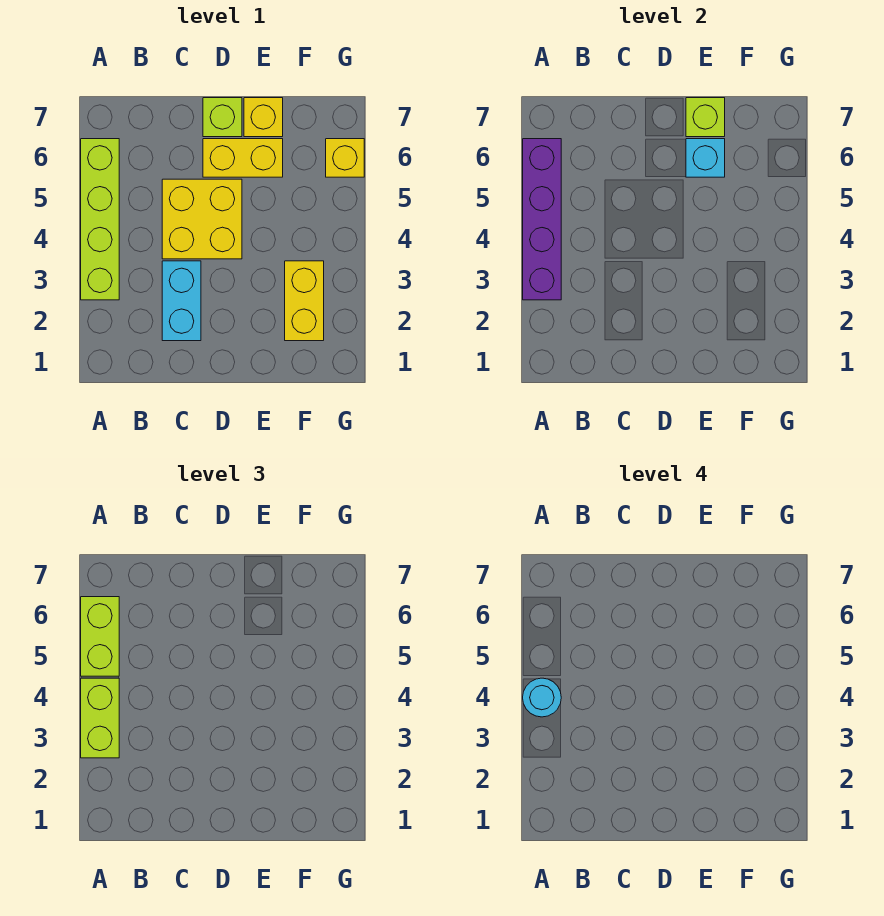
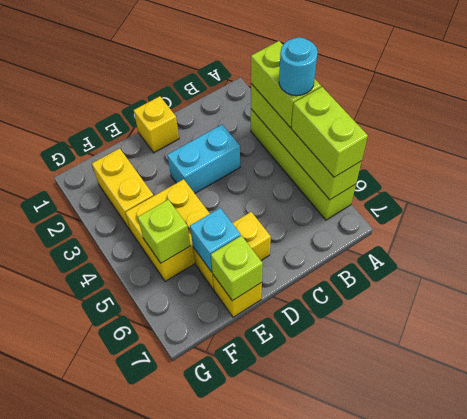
purple 1x4 brick [523,139,561,300] -> lime 1x4 brick [251,84,362,200]
cyan 1x2 brick [162,261,201,341] -> cyan 1x2 brick turned to [167,125,240,193]
yellow 2x2 brick [162,179,242,259] -> yellow 2x2 brick moved to [125,179,210,281]
lime 1x1 brick [203,98,242,137] -> lime 1x1 brick moved to [138,199,190,263]
yellow 1x1 brick [326,139,364,177] -> yellow 1x1 brick moved to [134,96,179,153]

